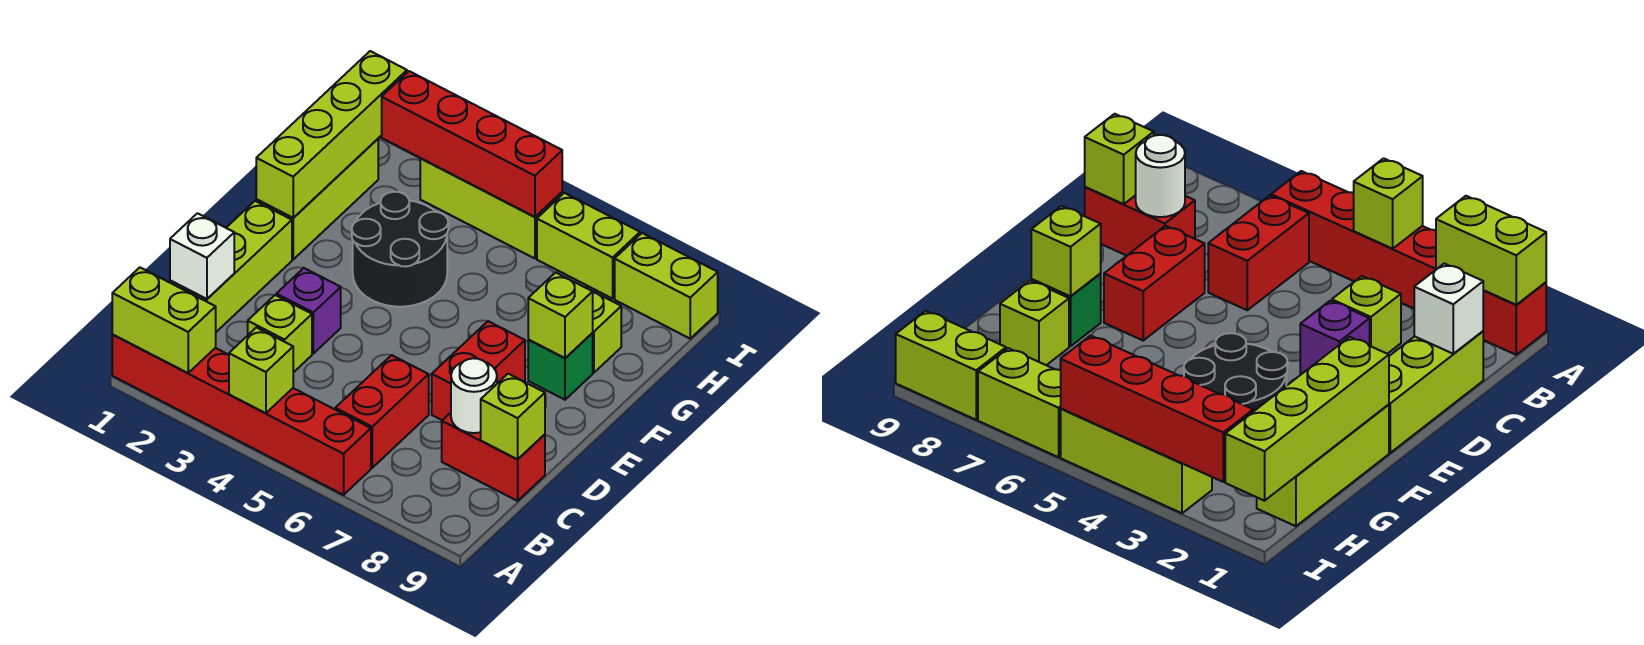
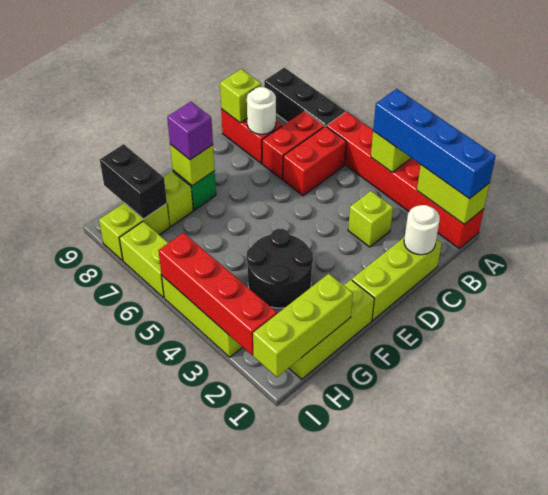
none -> blue 1x4 brick [373,89,496,199]
none -> black 1x3 brick [264,68,345,127]
white 1x1 brick [170,213,234,299] -> white 1x1 round brick [404,205,440,255]
purple 1x1 brick [276,268,341,353] -> purple 1x1 brick moved to [167,102,213,160]
red 1x2 brick [432,321,525,420] -> red 1x2 brick moved to [262,111,324,179]
lime 1x4 brick [256,51,407,218] -> lime 1x3 brick [253,274,353,377]
none -> black 1x2 brick [100,144,167,219]
lime 1x2 brick [615,233,718,338] -> lime 1x2 brick turned to [99,203,170,260]

